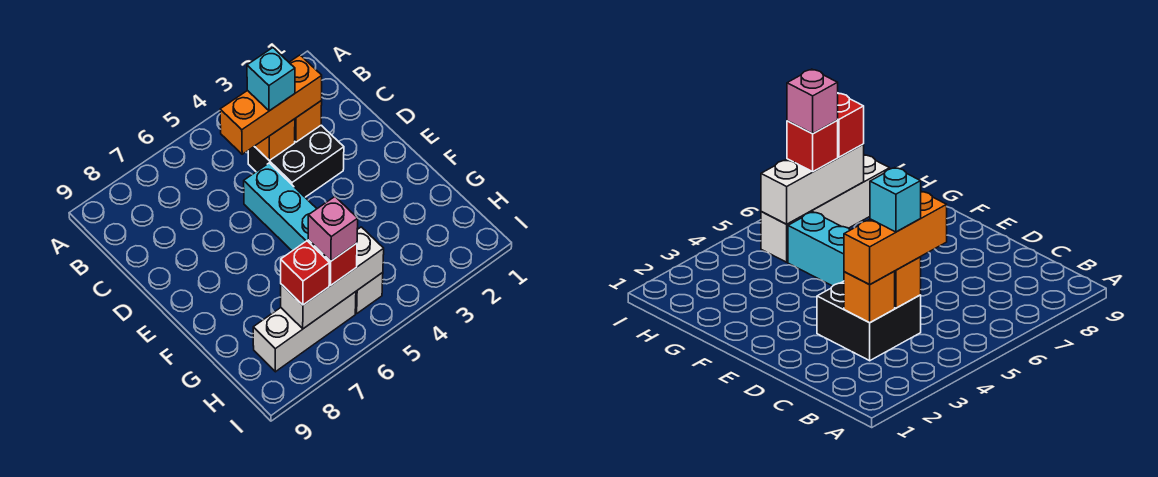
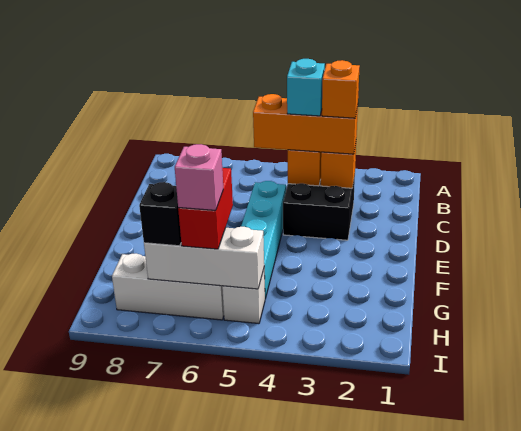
none -> orange 1x1 brick [322,60,360,118]
red 1x1 brick [308,240,357,285] -> red 1x2 brick [178,168,233,249]
red 1x1 brick [281,241,329,305] -> black 1x1 brick [139,182,181,246]

